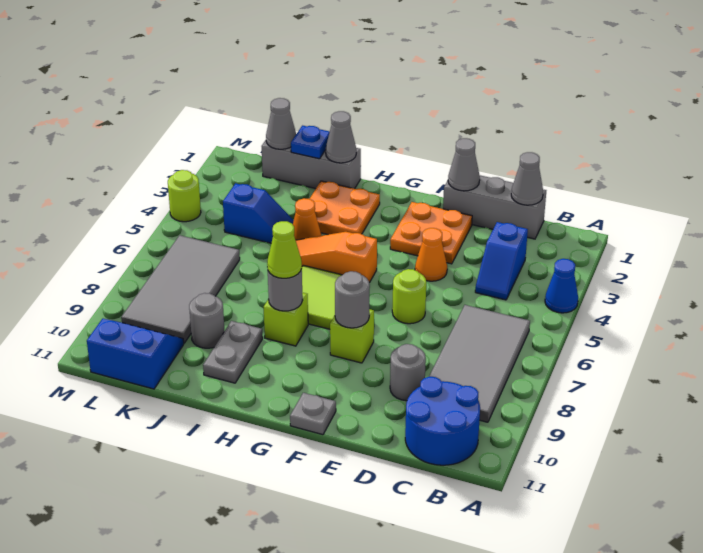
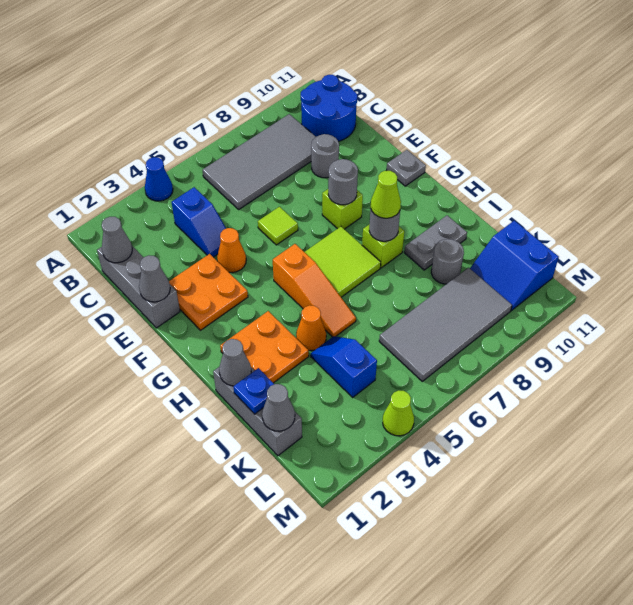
blue 1x2 slope [475,222,528,300] -> blue 1x2 slope turned to [172,187,226,257]
lime 1x1 round brick [392,269,426,324] -> lime 1x1 tile [258,207,298,245]
lime 1x1 round brick [168,170,201,222] -> lime 1x1 cone [383,390,414,436]

